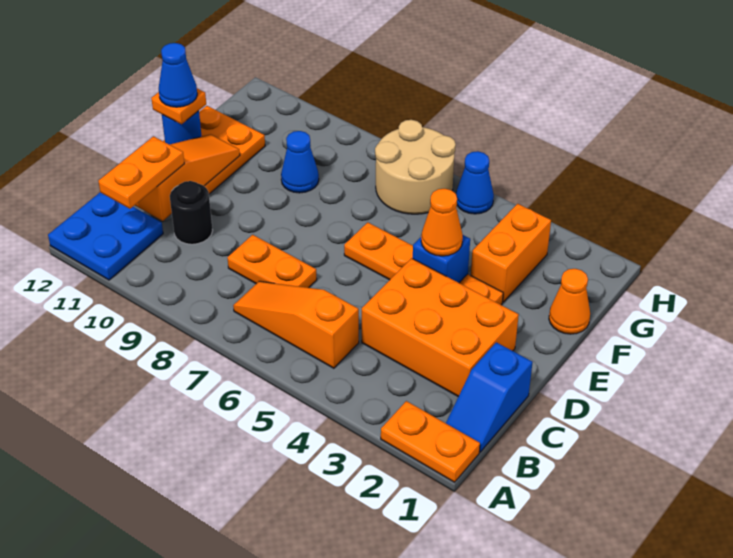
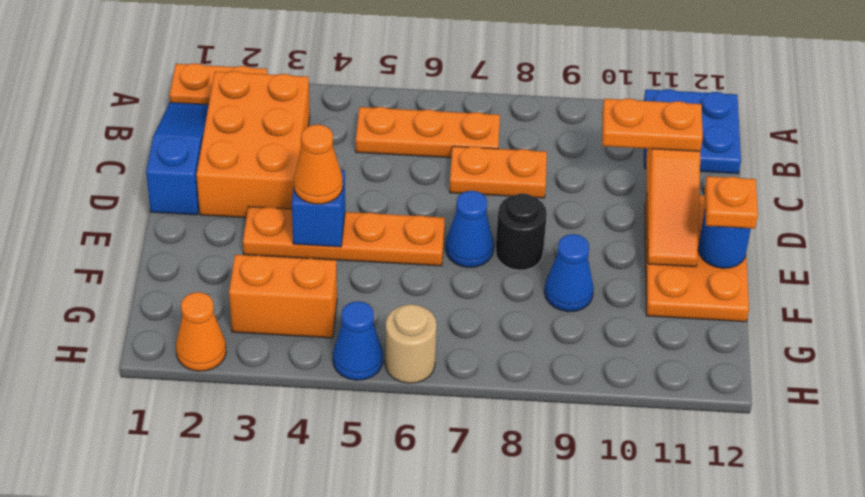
blue 1x2 slope [446,342,533,452] -> blue 1x3 slope [146,102,209,215]
orange 1x3 slope [233,281,359,368] -> orange 1x3 plate [356,107,500,158]
orange 1x2 plate [98,136,184,209] -> orange 1x2 plate turned to [602,99,703,152]
orange 2x3 brick [362,258,519,397] -> orange 2x3 brick turned to [196,71,310,218]
black 1x1 round brick [170,181,213,244] -> black 1x1 round brick moved to [496,194,547,270]
blue 1x1 cone [159,43,197,107] -> blue 1x1 cone moved to [446,191,494,267]
orange 1x1 cone [549,269,590,334] -> orange 1x1 cone moved to [176,292,226,371]
orange 1x2 brick [471,204,551,302] -> orange 1x2 brick turned to [229,255,337,338]
tan 2x2 round brick [375,120,456,214] -> tan 1x1 round brick [385,304,437,383]

